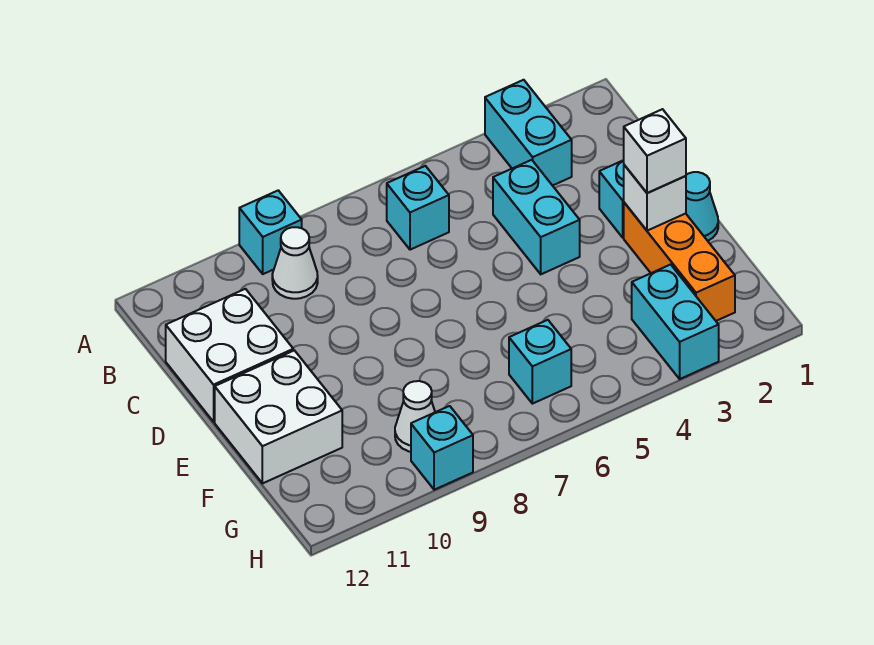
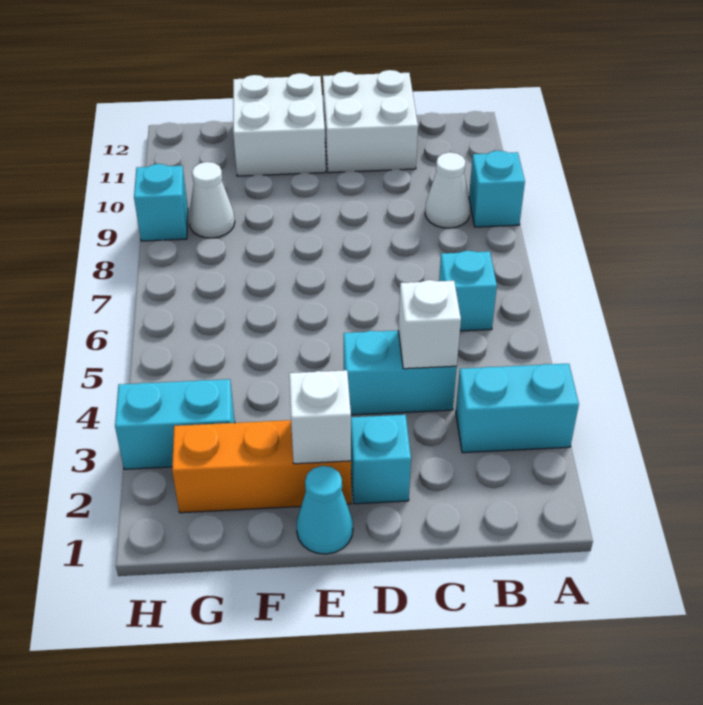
white 1x1 brick [624,109,686,193] -> white 1x1 brick moved to [398,280,461,369]
cyan 1x1 brick [509,320,571,404] -> none

